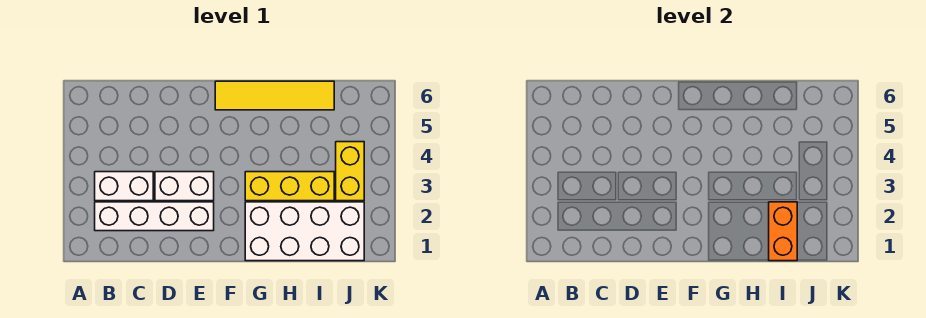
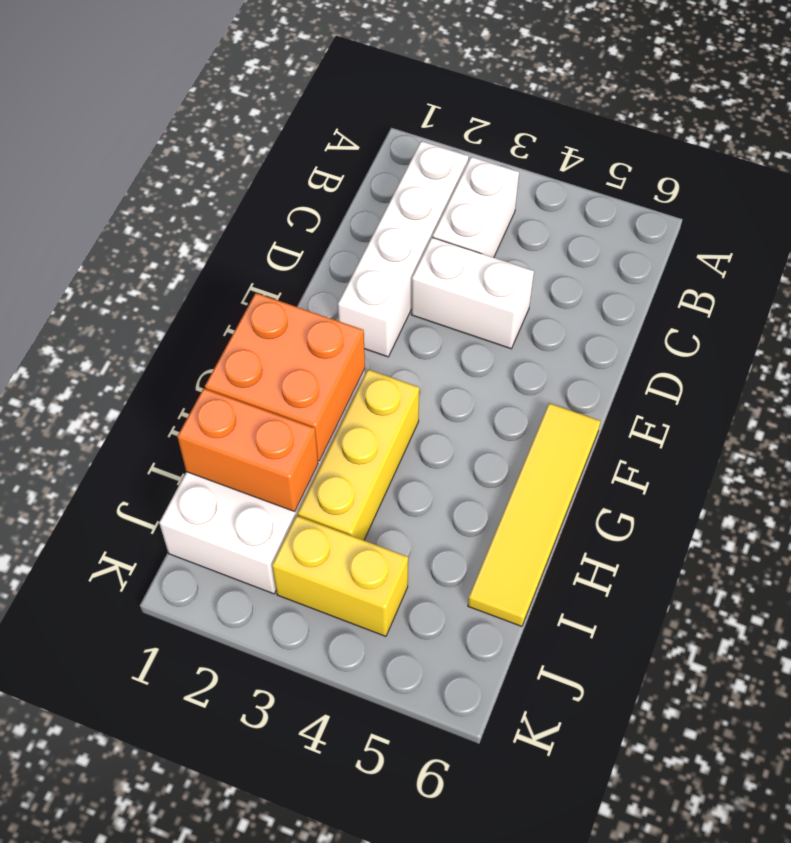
white 1x2 brick [155,172,214,201] -> white 1x2 brick turned to [411,238,534,349]
none -> orange 2x2 brick [205,293,365,461]

